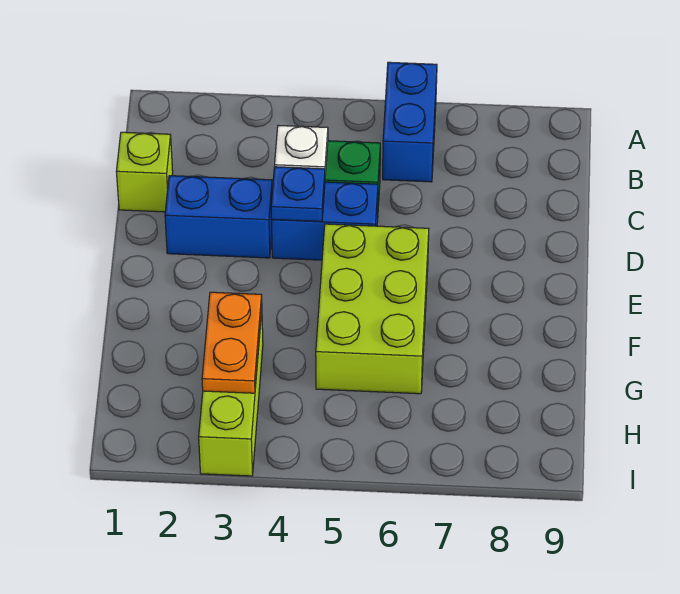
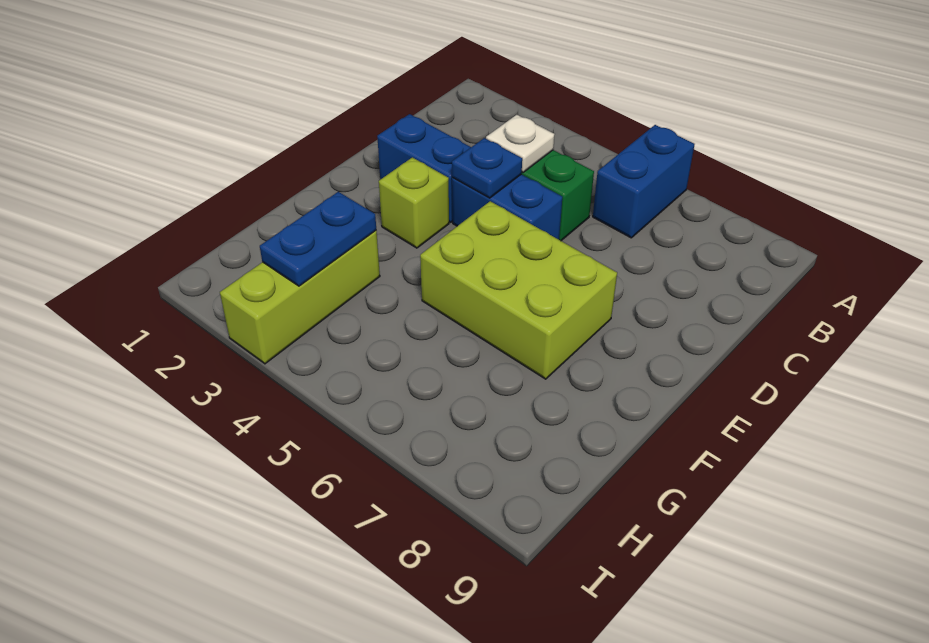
lime 1x1 brick [116,132,173,212] -> lime 1x1 brick moved to [379,157,449,248]
lime 2x3 brick [316,224,429,394] -> lime 2x3 brick turned to [420,201,617,379]
orange 1x2 plate [202,292,262,393] -> blue 1x2 plate [260,192,376,286]

